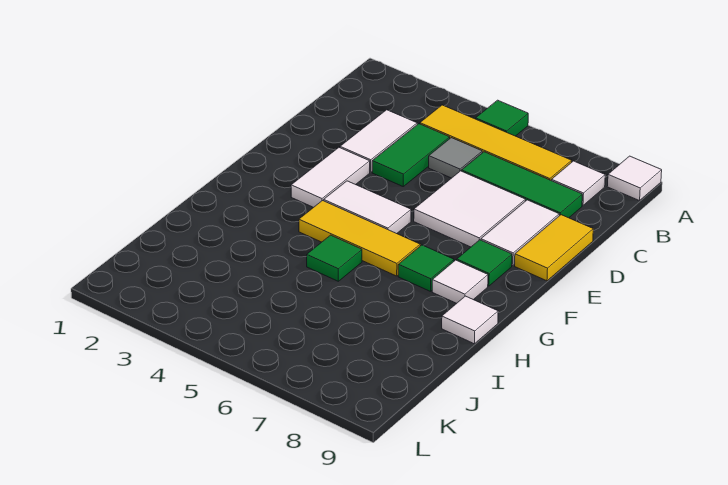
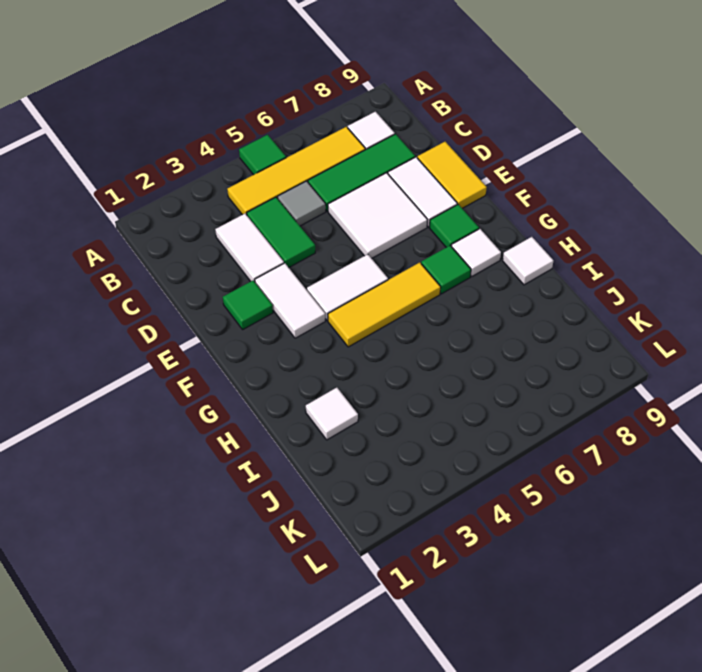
white 1x1 tile [607,156,662,201] -> white 1x1 tile moved to [306,388,358,440]
green 1x1 tile [307,235,362,281] -> green 1x1 tile moved to [223,281,273,329]

